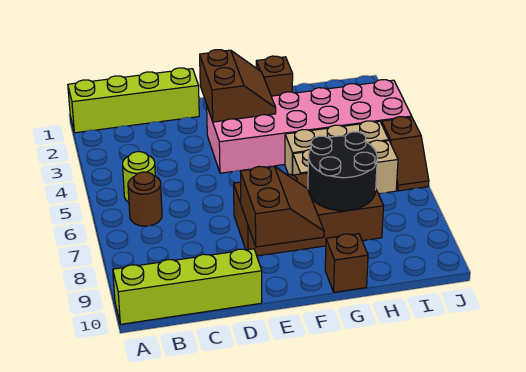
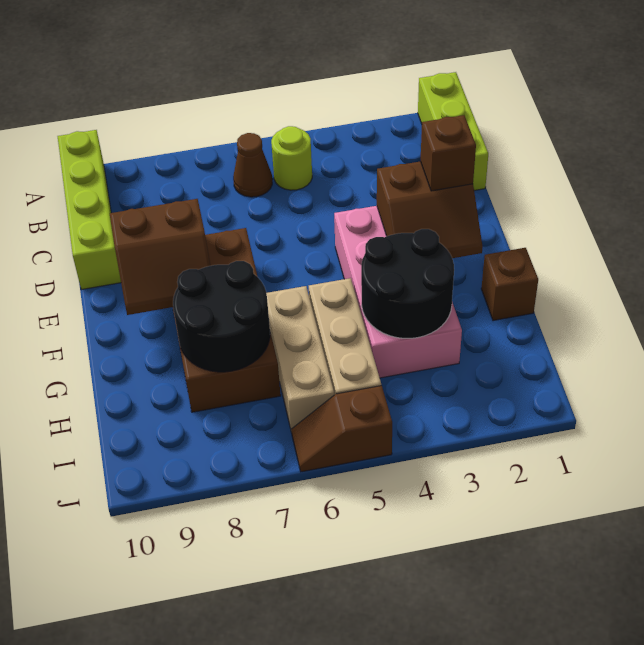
lime 1x4 brick [68,68,199,133] -> lime 1x3 brick [418,72,488,190]
brown 1x1 round brick [128,172,162,226] -> brown 1x1 cone [233,133,272,197]
pink 2x6 brick [207,80,412,173] -> pink 2x4 brick [334,206,462,378]
none -> black 2x2 round brick [361,229,454,338]
brown 1x1 brick [325,234,368,292] -> brown 1x1 brick moved to [421,115,476,191]

